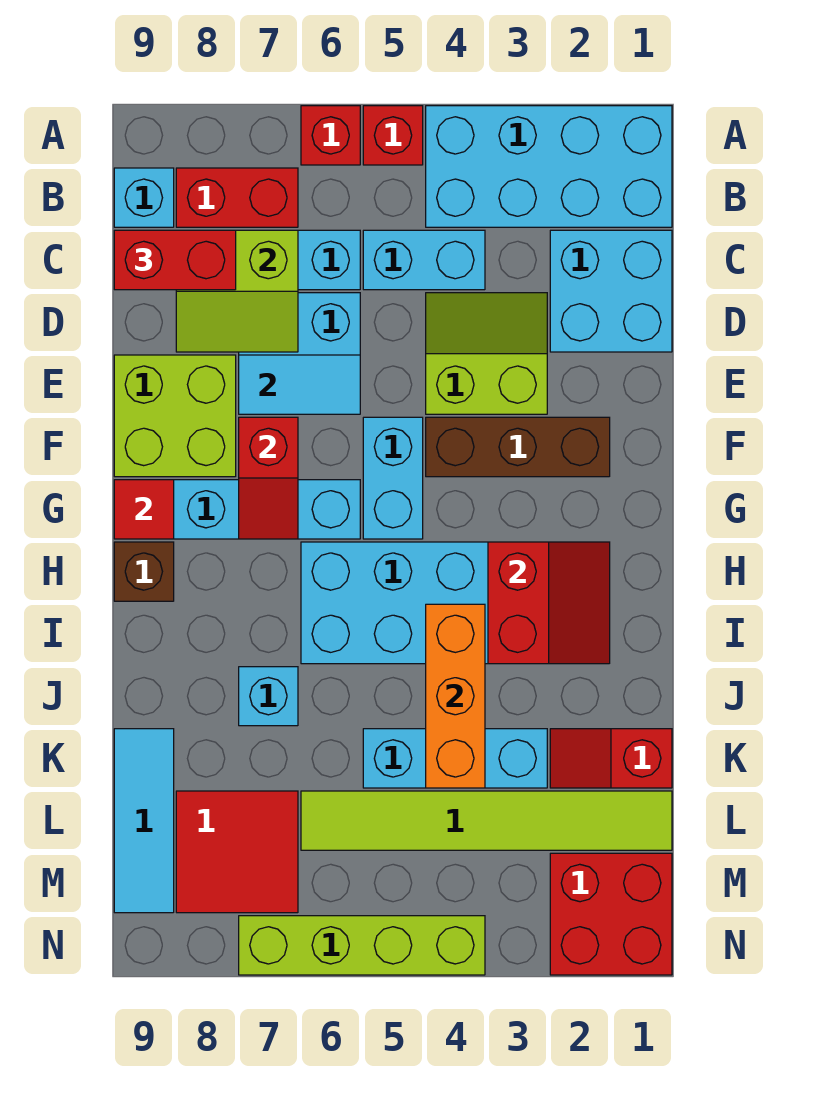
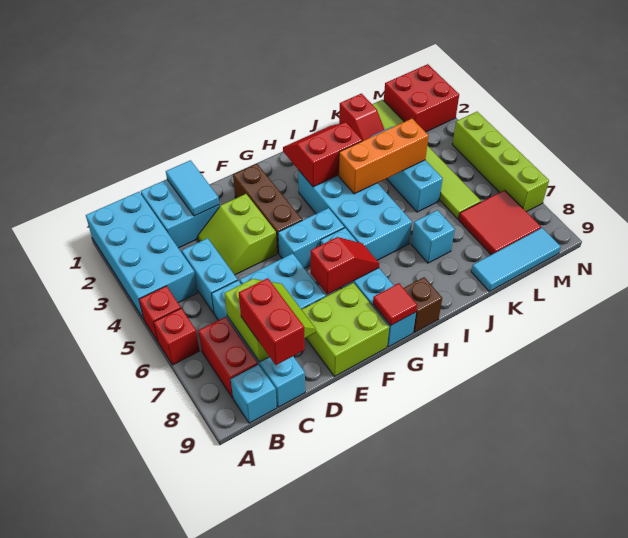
cyan 1x2 tile [239,355,360,414] -> cyan 1x2 tile moved to [166,160,219,216]

